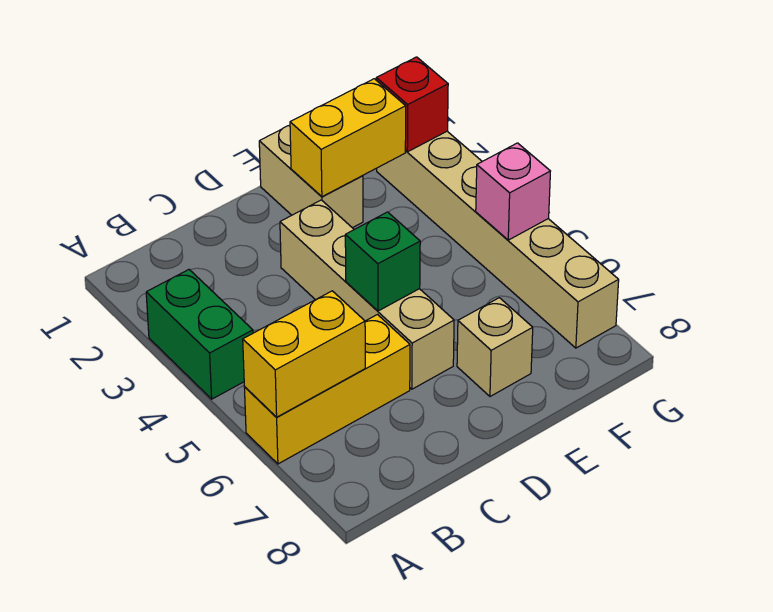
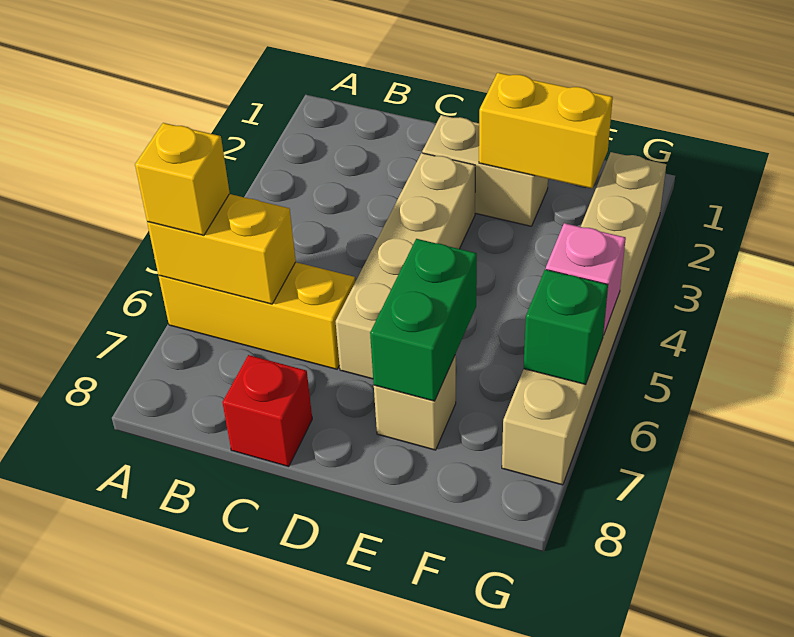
green 1x2 brick [146,270,253,399] -> green 1x2 brick moved to [370,239,477,401]
none -> yellow 1x1 brick [135,123,230,235]
green 1x1 brick [345,212,420,311] -> green 1x1 brick moved to [524,269,608,384]
tan 1x2 brick [259,125,363,228] -> tan 1x2 brick turned to [422,115,548,226]
red 1x1 brick [376,57,448,152] -> red 1x1 brick moved to [222,355,312,467]

